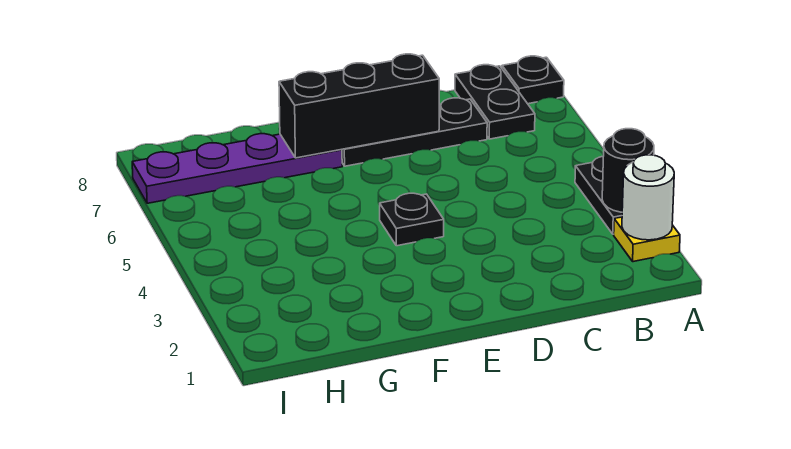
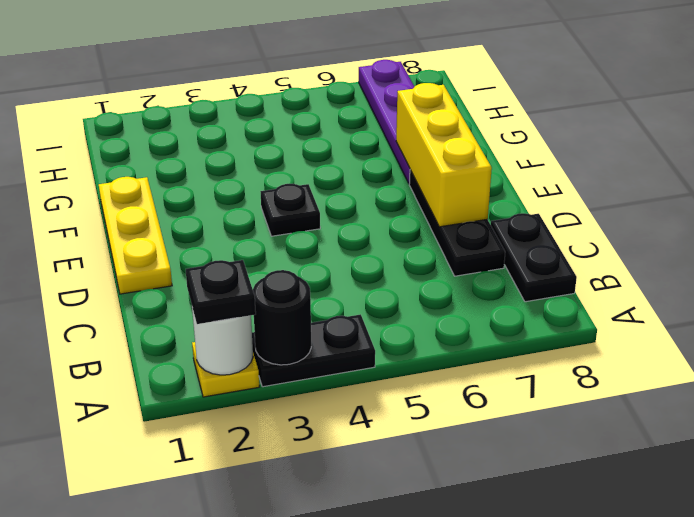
black 1x1 plate [502,56,564,104] -> black 1x1 plate moved to [186,260,256,324]
black 1x2 plate [455,65,535,139] -> black 1x2 plate turned to [491,213,577,302]
none -> yellow 1x3 plate [99,177,172,294]
black 1x3 brick [279,54,439,158] -> yellow 1x3 brick [396,83,492,227]

